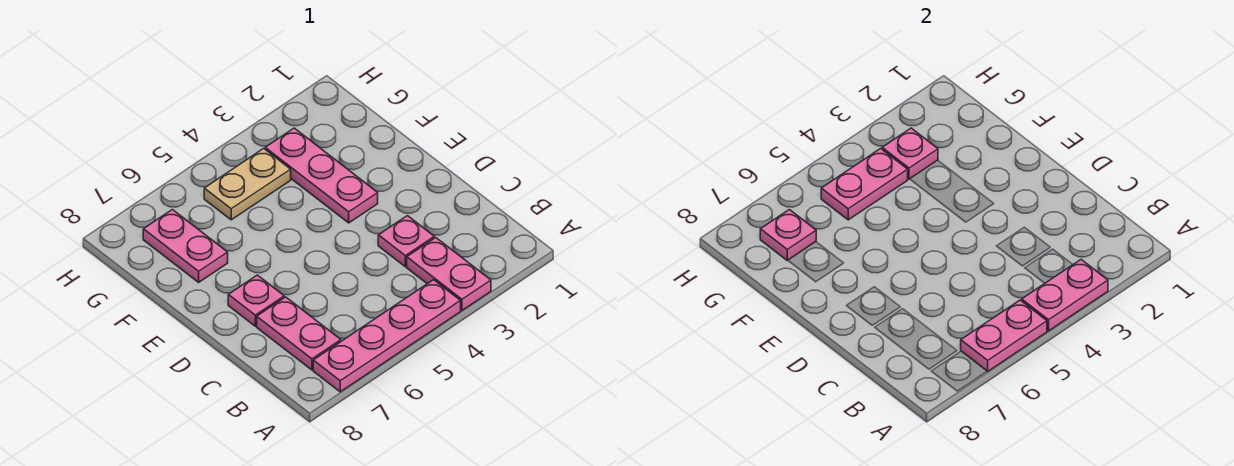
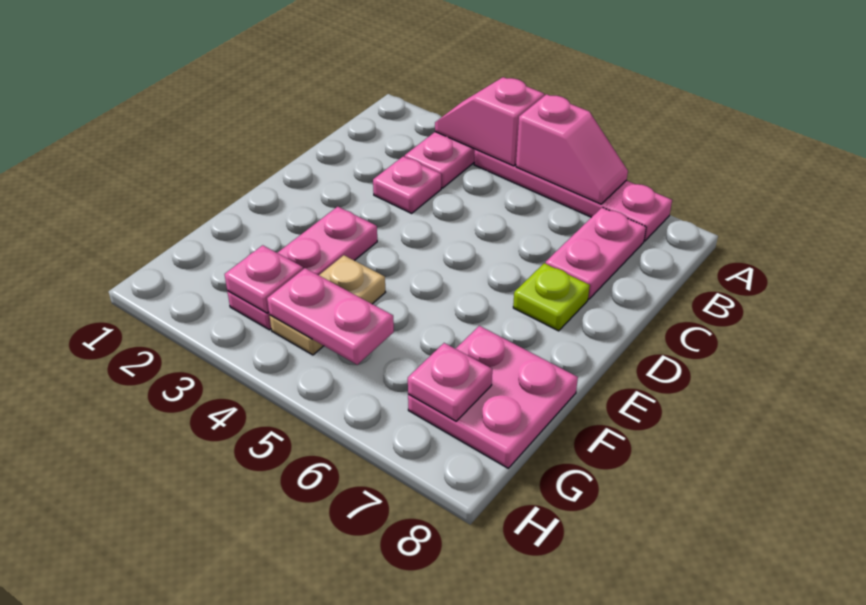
pink 1x2 plate [1022,260,1108,331] -> pink 1x2 slope [435,77,544,166]
pink 1x2 plate [961,300,1047,371] -> pink 1x2 slope [516,94,628,204]
pink 1x1 plate [228,275,284,326] -> lime 1x1 plate [513,263,590,331]
pink 1x2 plate [143,210,228,282] -> pink 2x2 plate [408,326,578,468]
tan 1x2 plate [204,148,291,220] -> tan 1x2 plate turned to [270,255,386,355]

